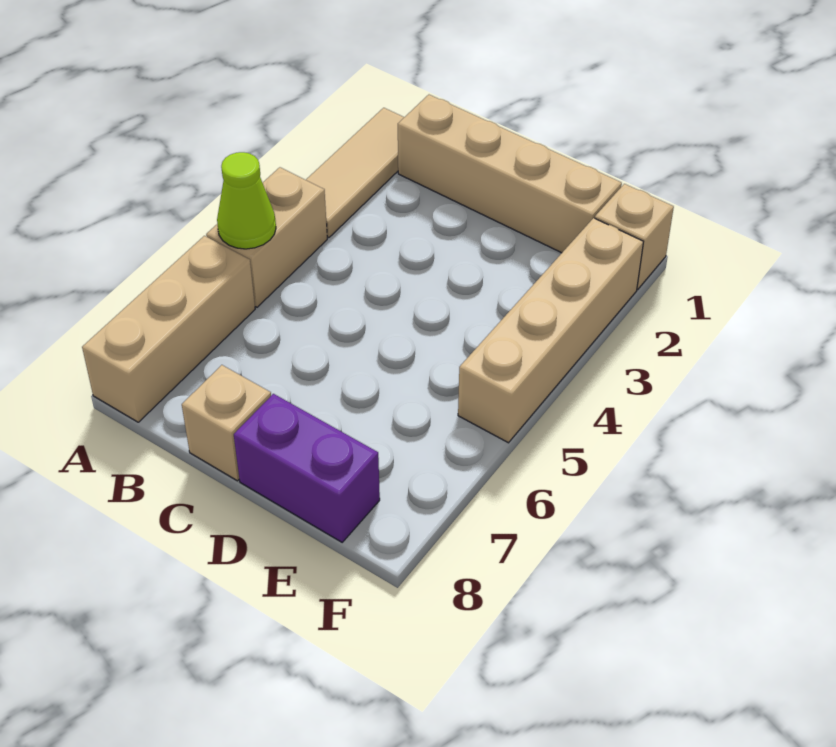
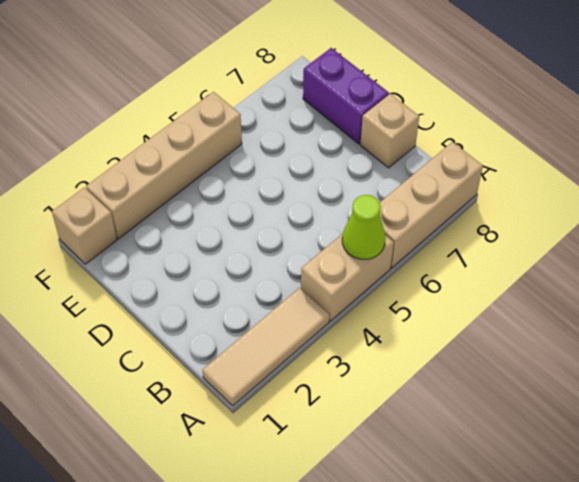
tan 1x4 brick [398,95,622,253] -> none

